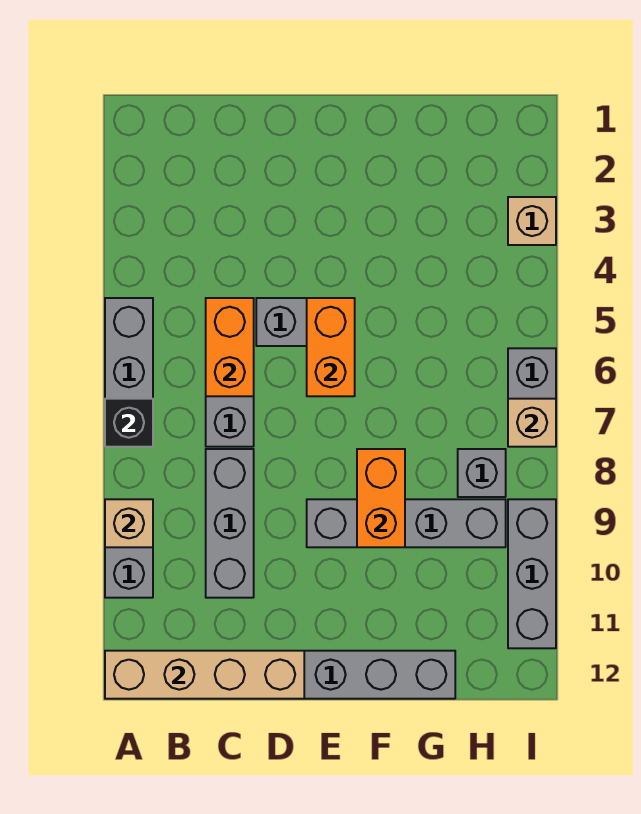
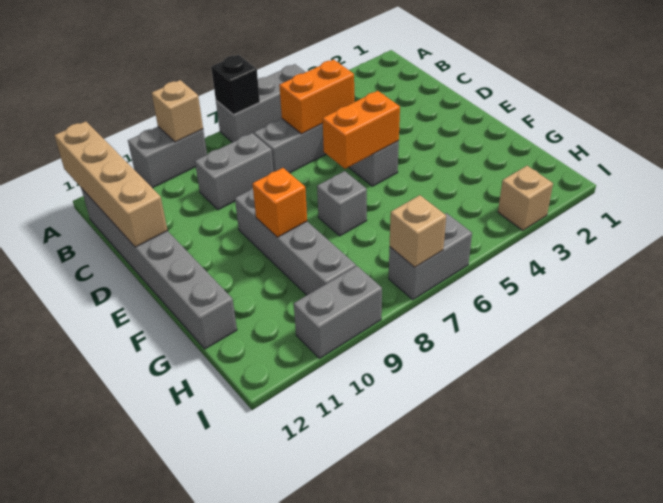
grey 1x3 brick [206,449,254,598] -> grey 1x2 brick [195,133,273,210]
orange 1x2 brick [357,449,405,547] -> orange 1x1 brick [253,168,307,237]
grey 1x1 brick [458,449,506,497] -> grey 1x1 brick moved to [317,171,367,236]
grey 1x3 brick [508,499,556,648] -> grey 1x2 brick [294,266,382,359]

